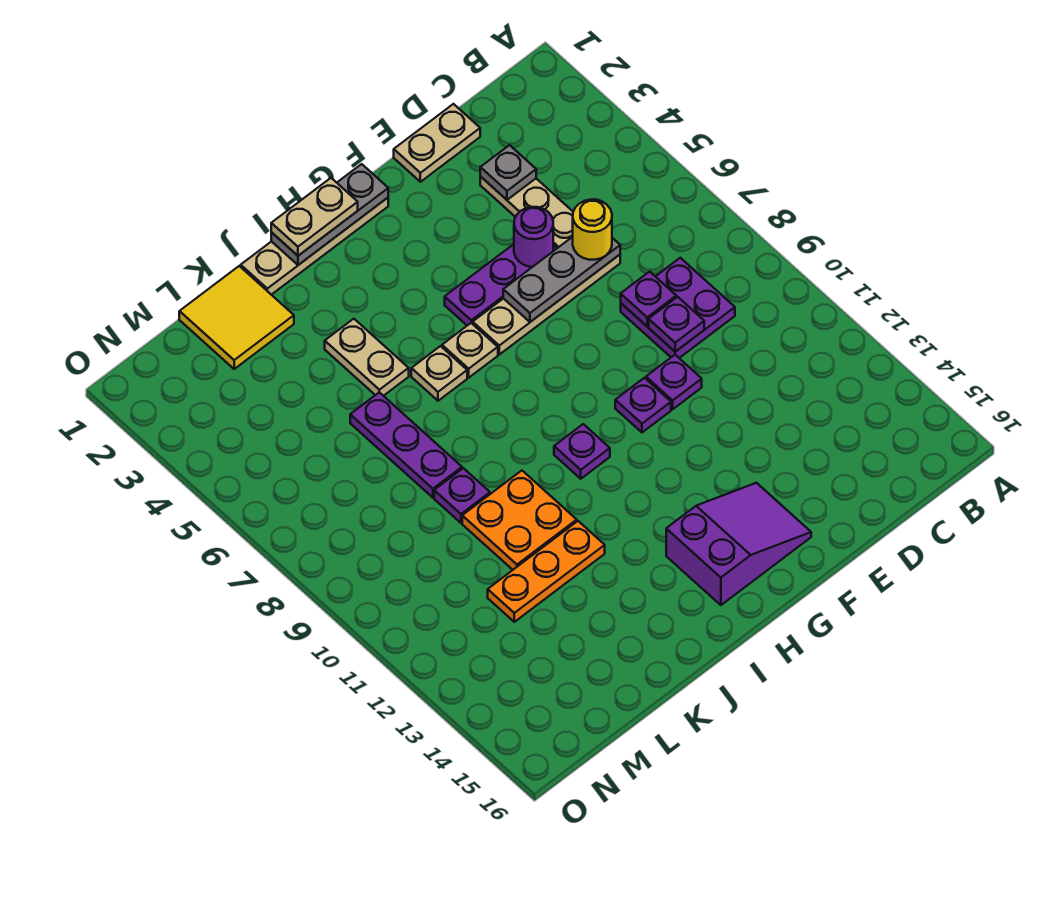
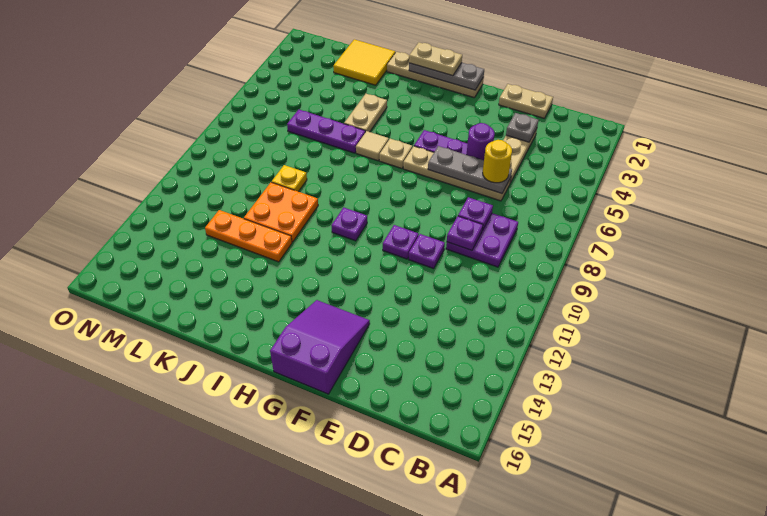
purple 2x3 slope [666,483,811,605] -> purple 2x3 slope turned to [270,300,370,394]
tan 1x1 plate [411,346,467,401] -> tan 1x1 tile [356,131,389,161]
purple 1x3 plate [350,392,462,498] -> purple 1x3 plate turned to [287,110,365,153]
purple 1x1 plate [434,468,490,523] -> yellow 1x1 plate [272,165,307,192]

